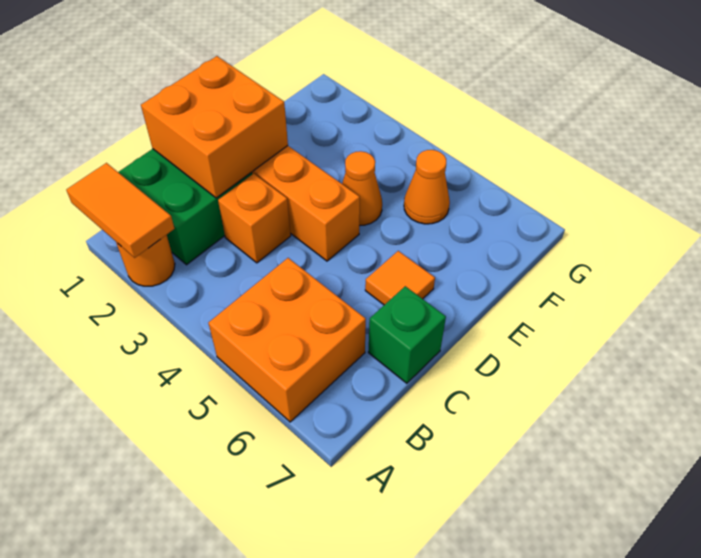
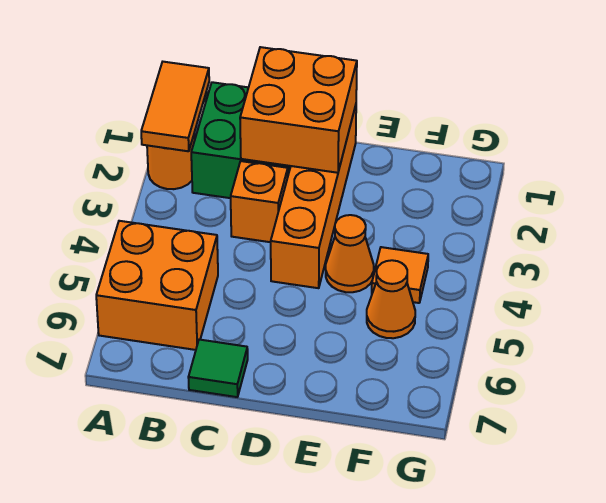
green 1x1 brick [368,286,446,383] -> green 1x1 tile [188,340,248,397]
orange 1x1 tile [365,251,435,305] -> orange 1x1 tile moved to [372,247,428,303]

